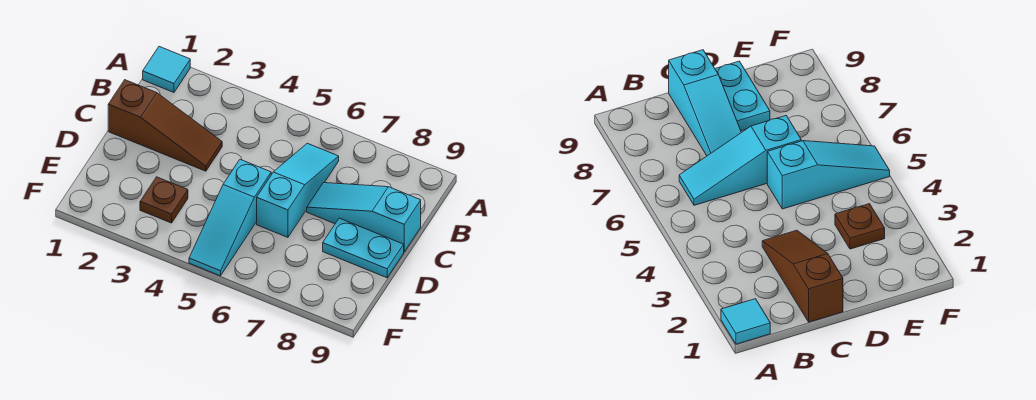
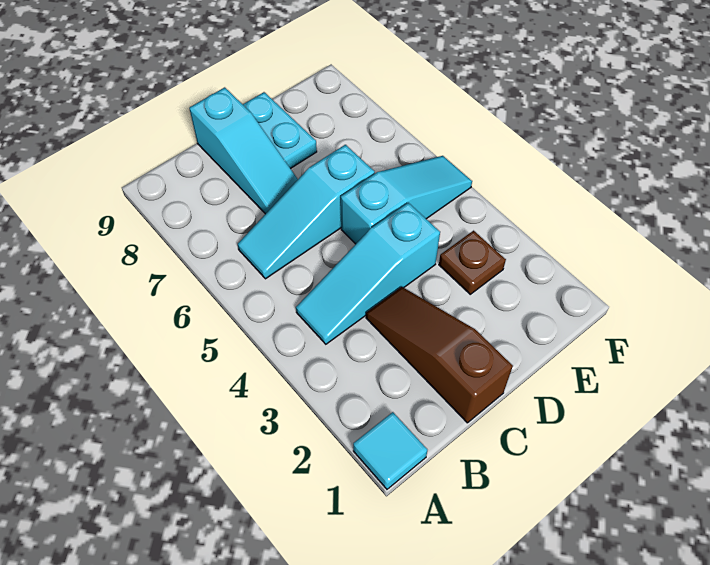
none -> cyan 1x3 slope [296,203,440,344]

